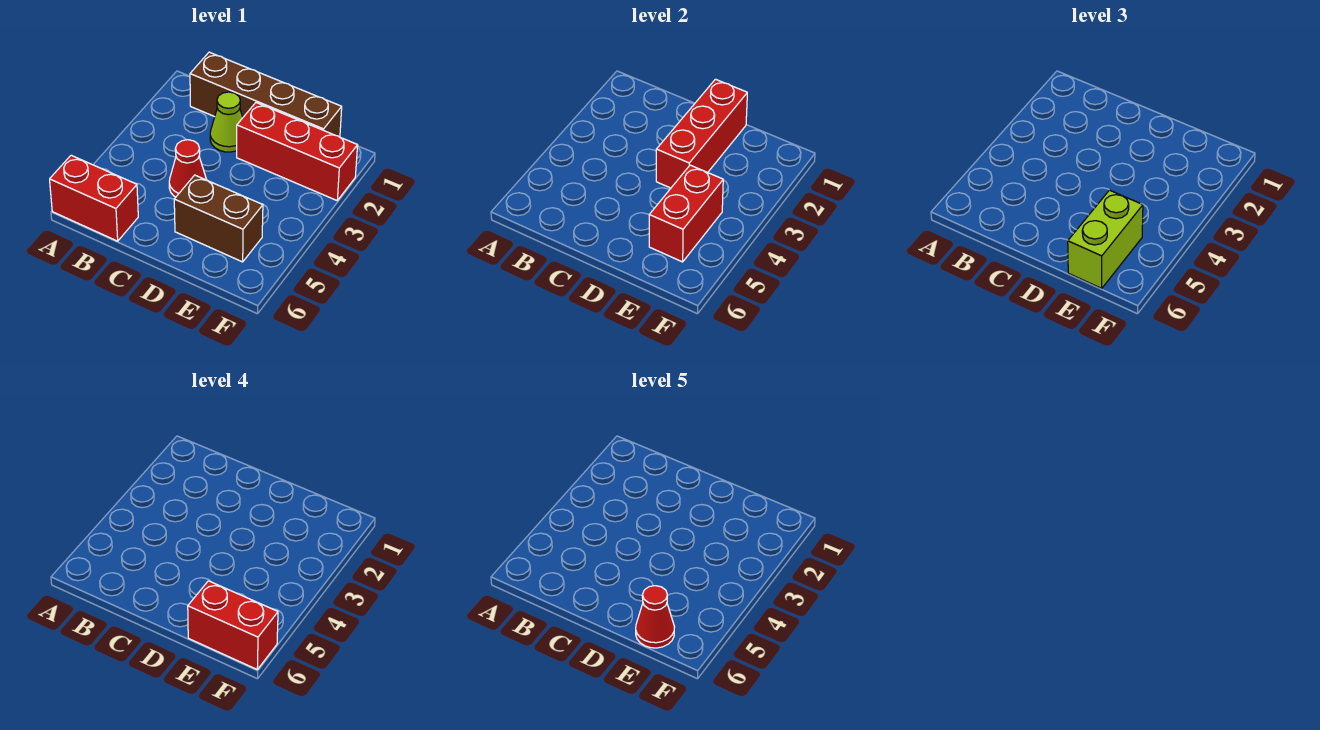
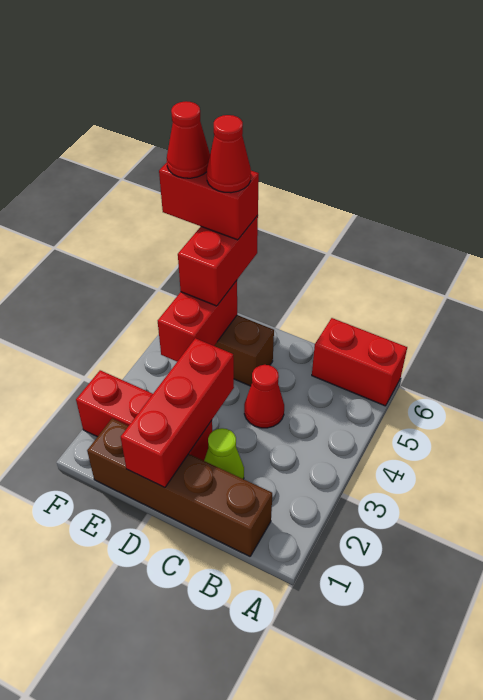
lime 1x2 brick [1068,190,1143,288] -> red 1x2 brick [178,215,258,306]
none -> red 1x1 cone [167,101,210,178]

